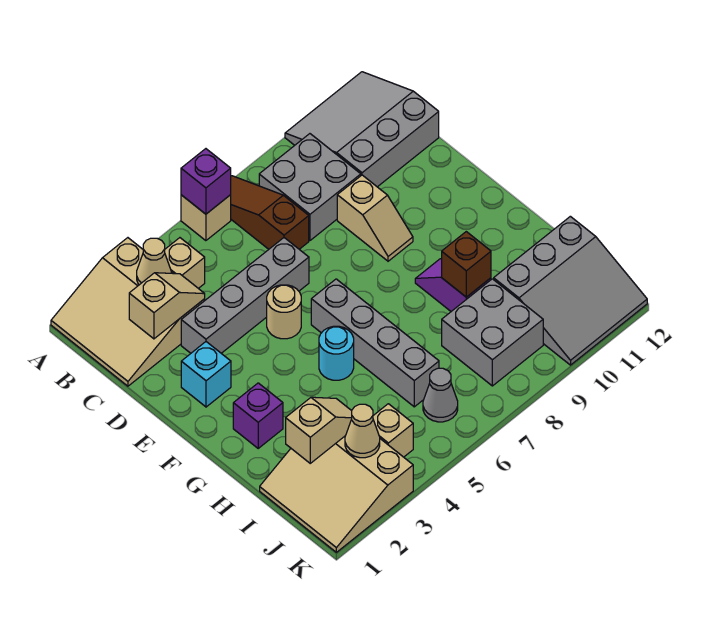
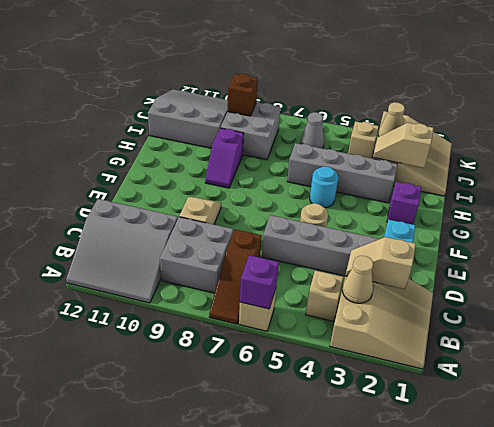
grey 1x4 brick [311,279,439,407] -> grey 1x4 brick turned to [287,143,398,203]
brown 1x1 brick [442,232,491,297] -> brown 1x1 brick moved to [227,74,258,116]

